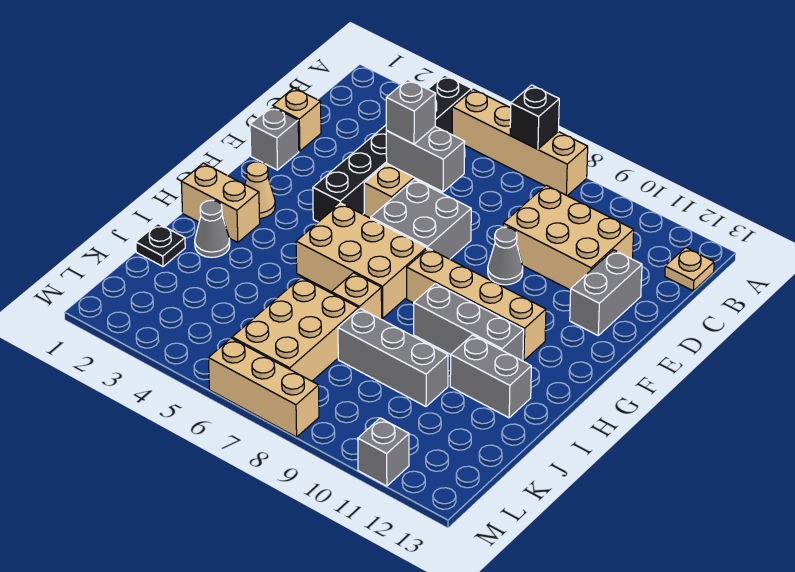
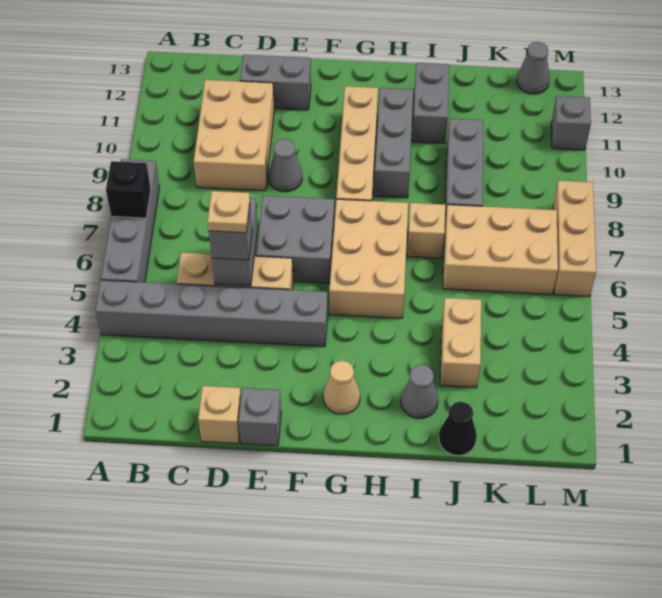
black 1x6 brick [313,75,472,222] -> grey 1x6 brick [95,280,328,347]
tan 1x4 brick [452,89,588,196] -> grey 1x4 brick [101,159,159,282]
tan 1x1 plate [665,247,714,291] -> tan 1x1 plate moved to [207,191,250,233]
tan 1x2 brick [181,163,260,242] -> tan 1x2 brick moved to [440,298,481,388]
black 1x1 plate [136,224,185,266] -> black 1x1 cone [439,402,477,456]
none -> grey 1x1 cone [517,42,550,94]

